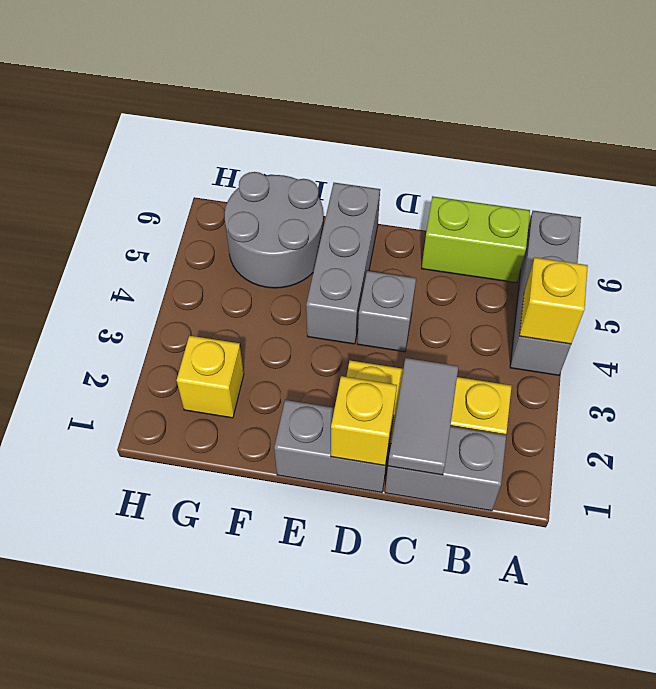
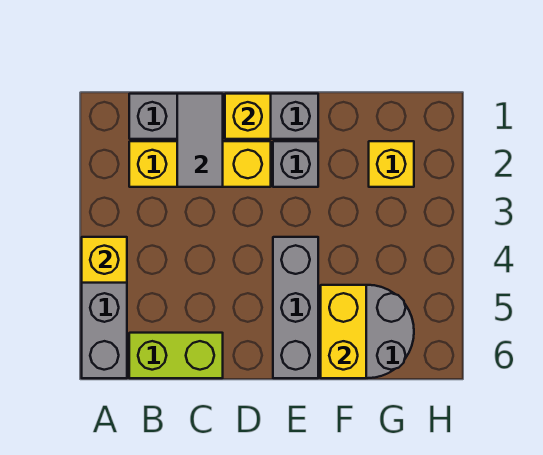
grey 1x1 brick [357,271,416,352] -> grey 1x1 brick moved to [273,141,318,187]
none -> yellow 1x2 brick [321,285,366,378]

